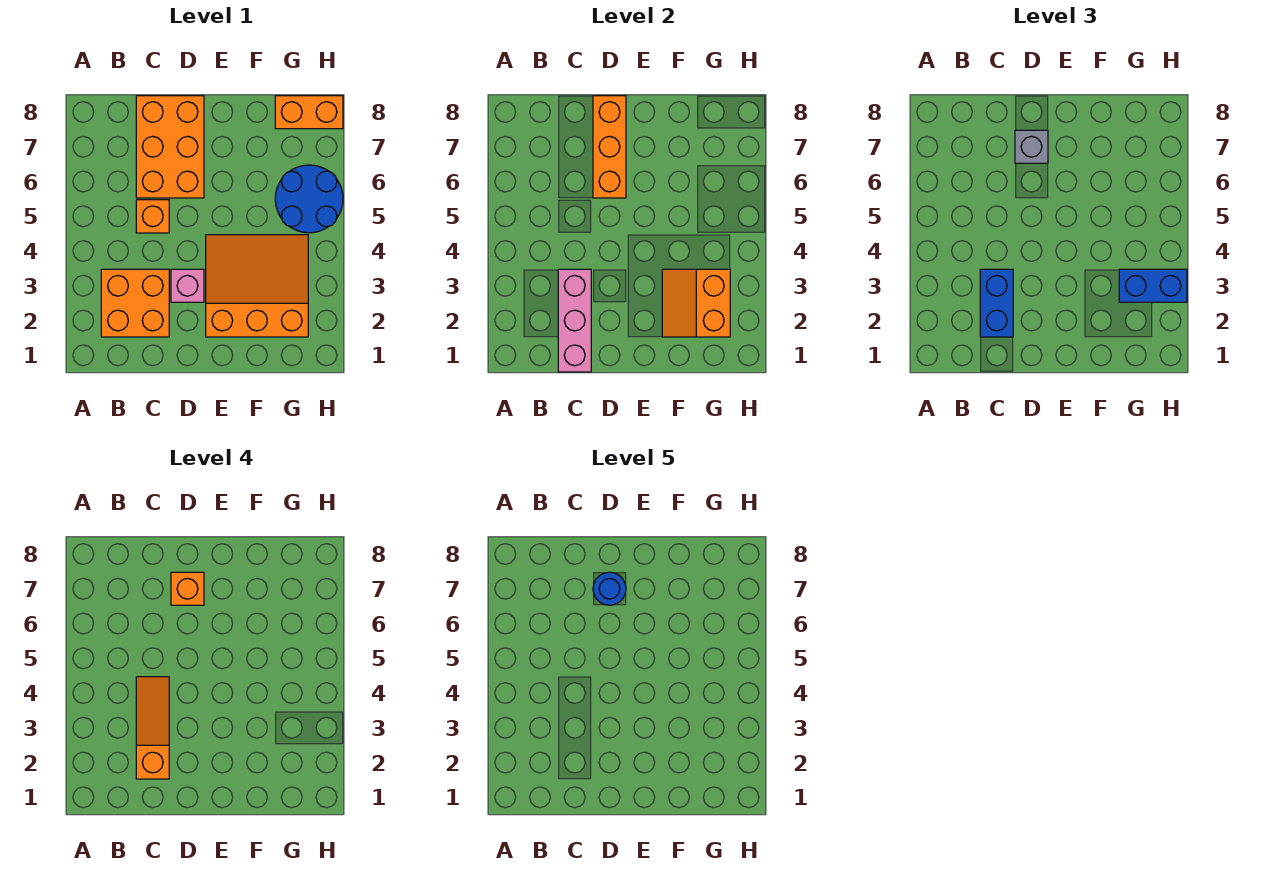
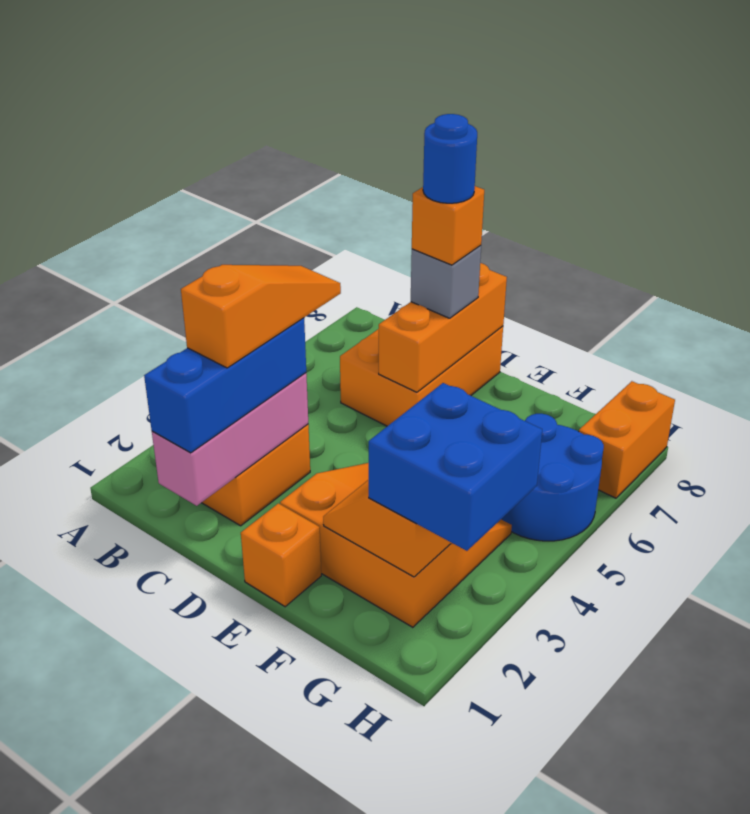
blue 1x2 brick [980,269,1013,337] -> blue 1x3 brick [144,318,306,453]
orange 1x1 brick [136,200,169,233] -> orange 1x1 brick moved to [241,503,321,607]
pink 1x1 brick [171,269,204,302] -> none
blue 1x2 brick [1119,269,1187,302] -> blue 2x2 brick [369,383,542,551]
orange 1x2 brick [275,96,343,129] -> orange 1x2 brick turned to [579,381,675,498]

